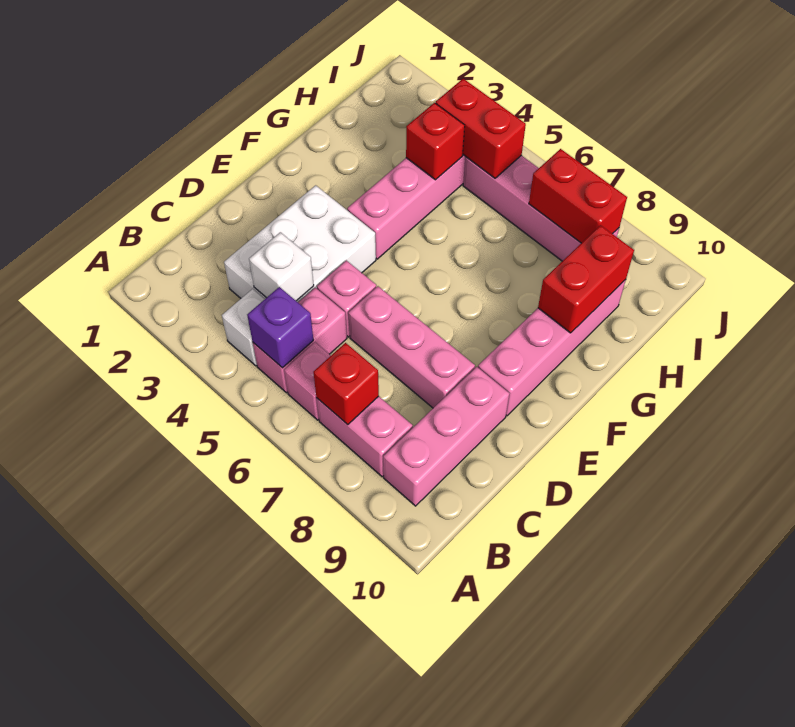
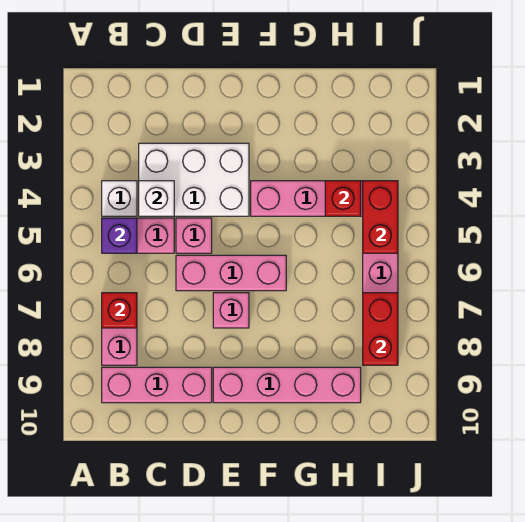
pink 1x1 brick [284,342,331,420] -> pink 1x1 brick moved to [213,293,249,328]
pink 1x3 brick [348,286,475,408] -> pink 1x3 brick turned to [176,255,286,291]
red 1x2 brick [538,225,634,333] -> none

